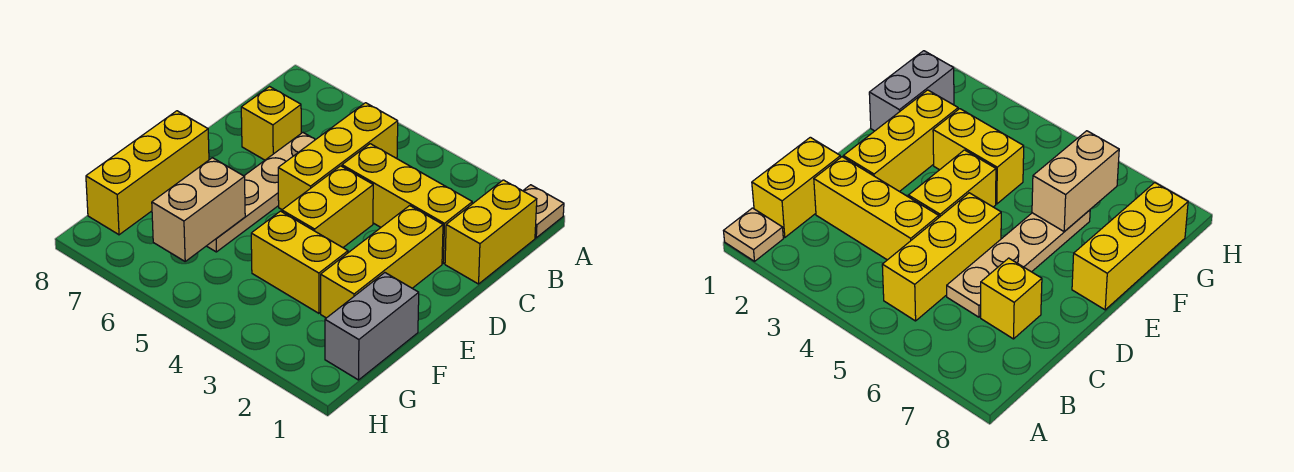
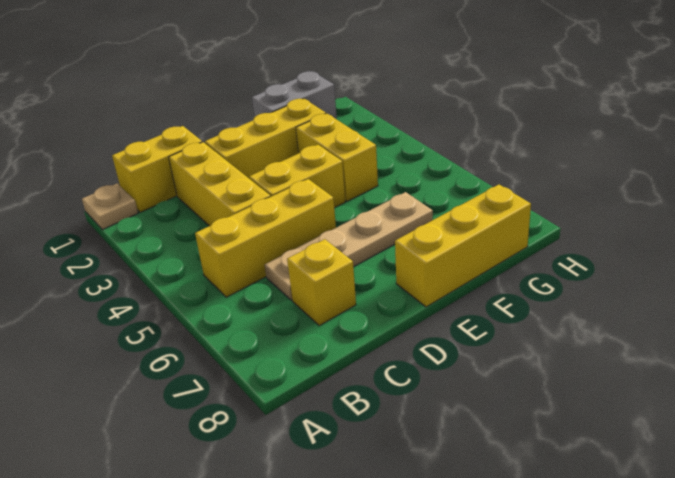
tan 1x2 brick [152,158,245,261] -> none

